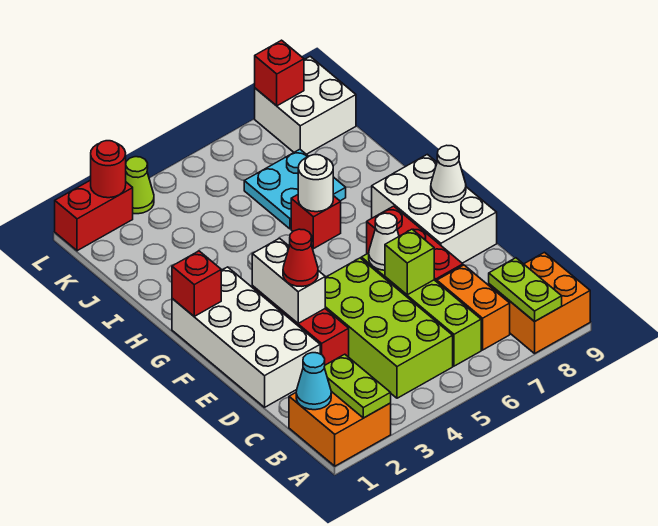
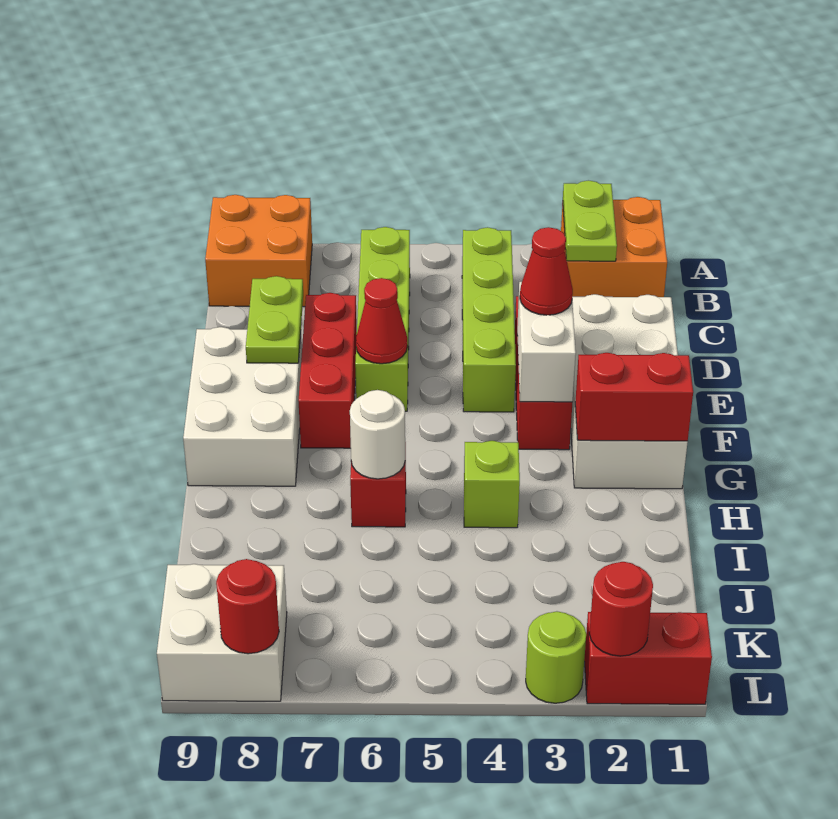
lime 1x2 plate [489,258,562,322] -> lime 1x2 plate moved to [246,276,303,363]
cyan 1x1 cone [296,353,331,410] -> none
lime 2x4 brick [325,258,453,398] -> lime 1x4 brick [462,227,516,412]
orange 1x2 brick [437,265,510,350] -> none
lime 1x1 brick [385,229,434,295] -> lime 1x1 brick moved to [464,441,520,528]
white 1x1 cone [369,213,399,270] -> red 1x1 cone [356,278,407,364]
white 1x1 cone [431,145,466,203] -> none
red 1x1 brick [172,251,221,316] -> red 1x2 brick [575,353,693,441]
cyan 2x2 plate [244,149,346,229] -> none
lime 1x1 cone [126,157,154,214] -> lime 1x1 round brick [526,611,586,703]
red 1x1 brick [255,40,304,106] -> red 1x1 round brick [216,559,279,654]

